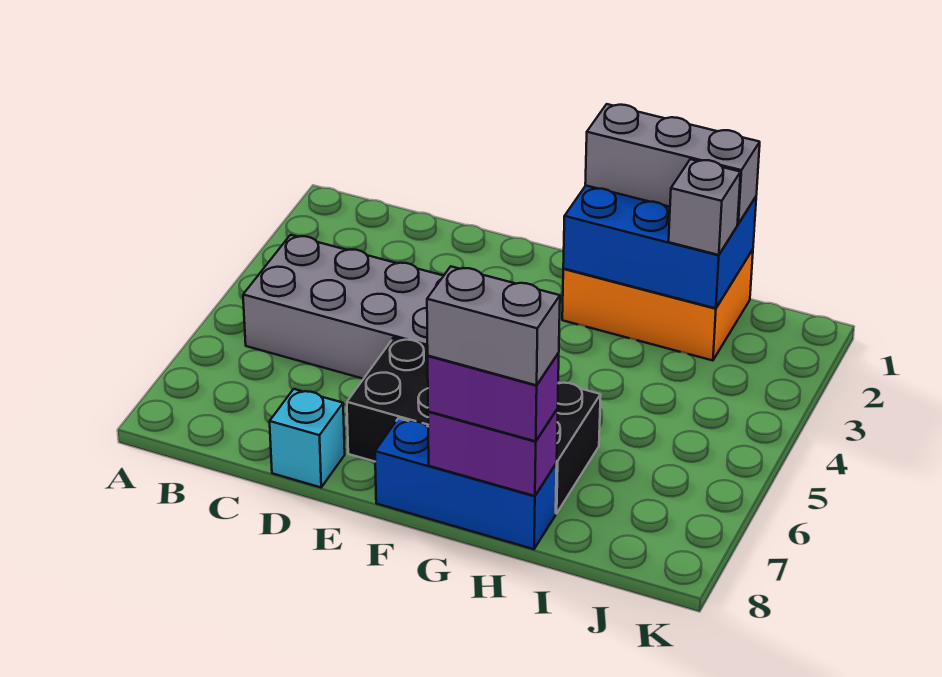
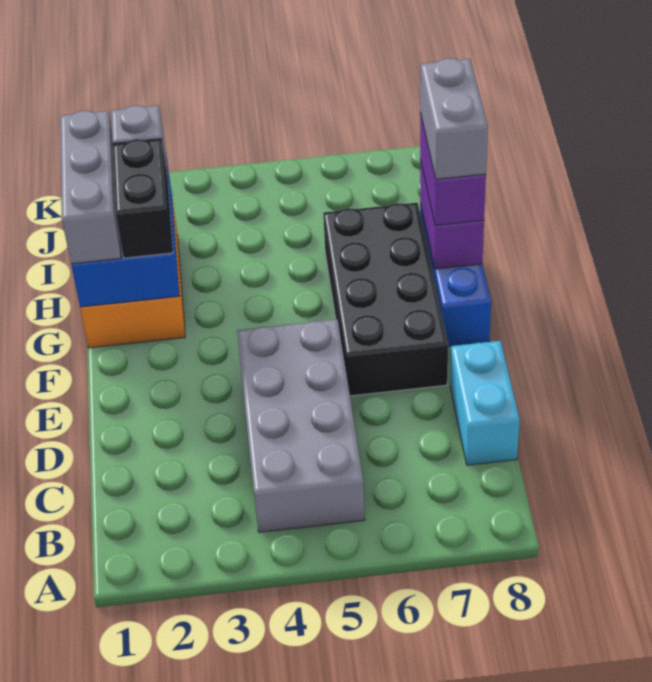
cyan 1x1 brick [270,389,345,487] -> cyan 1x2 brick [450,341,520,465]
none -> black 1x2 brick [113,139,173,258]

